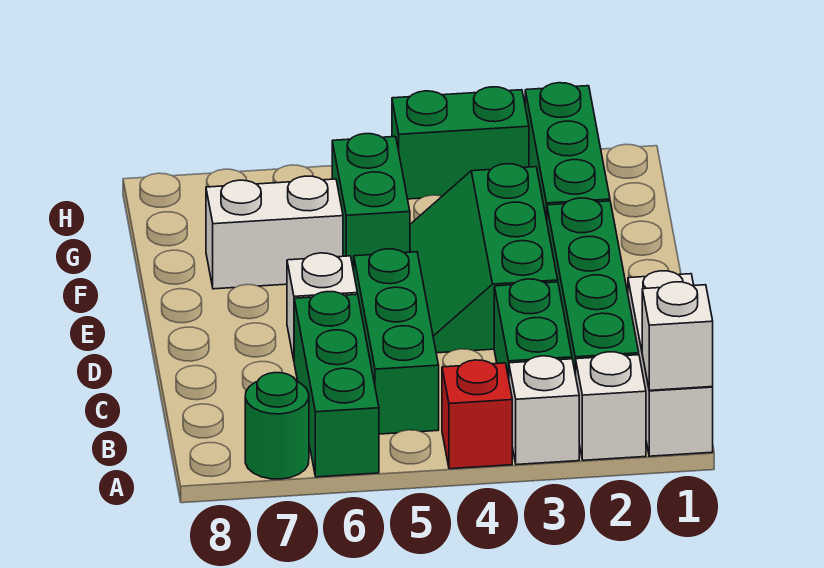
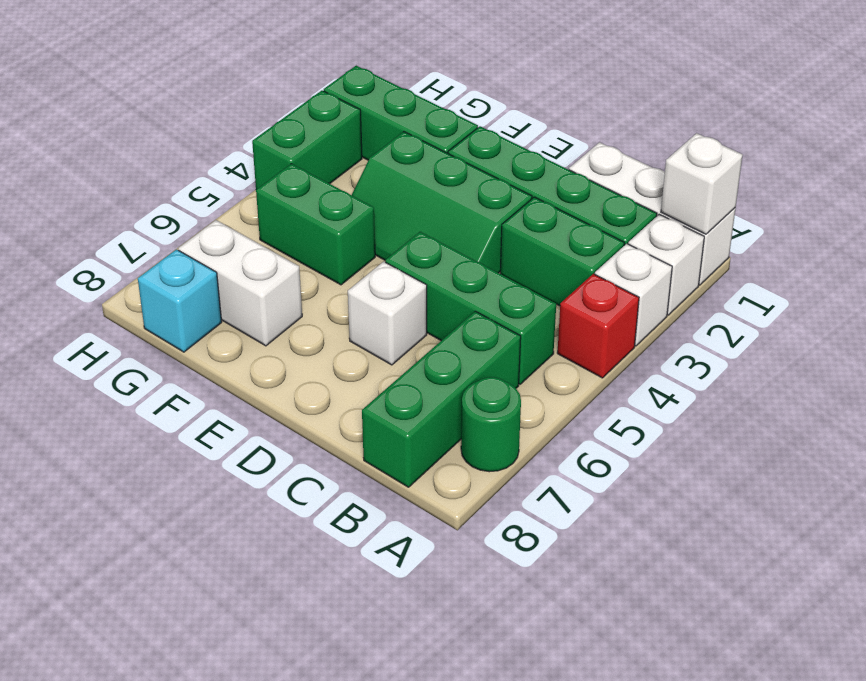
green 1x3 brick [294,292,379,477] -> green 1x3 brick turned to [362,311,521,487]
white 1x2 brick [206,176,343,289] -> white 1x2 brick turned to [178,220,302,346]
none -> cyan 1x1 brick [138,249,222,352]

